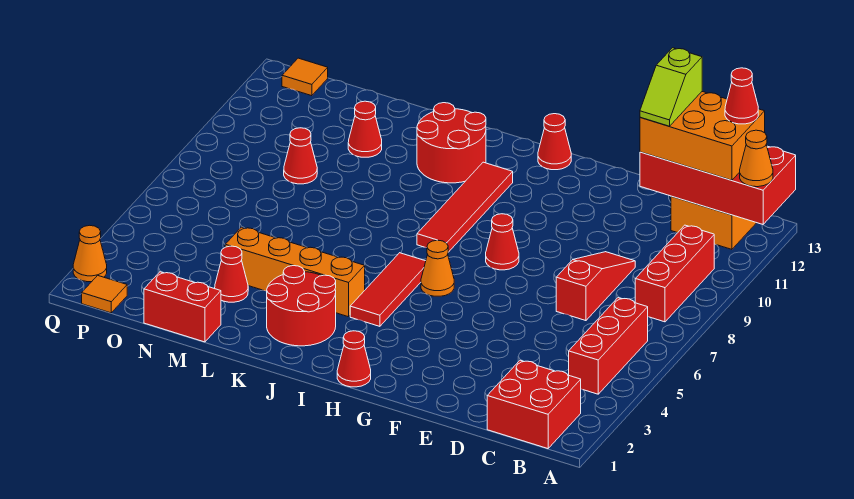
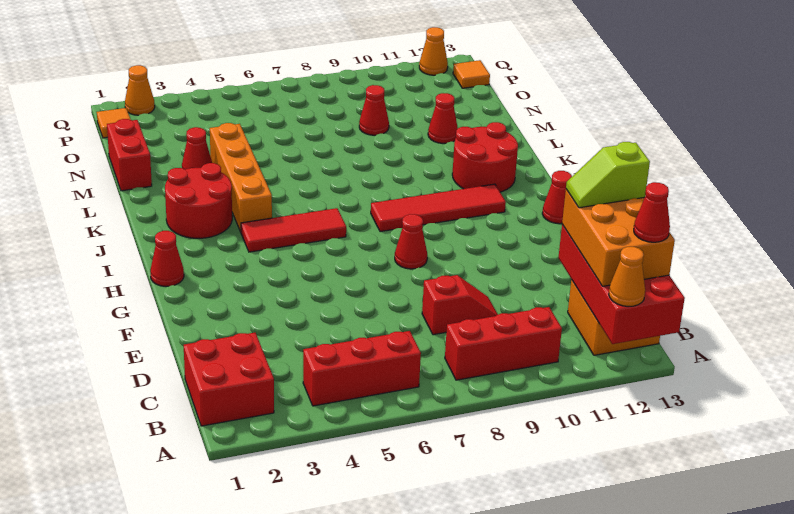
red 1x3 slope [556,252,635,321] -> red 1x2 slope [422,275,498,335]
orange 1x1 cone [421,240,454,296] -> orange 1x1 cone moved to [419,27,448,75]

